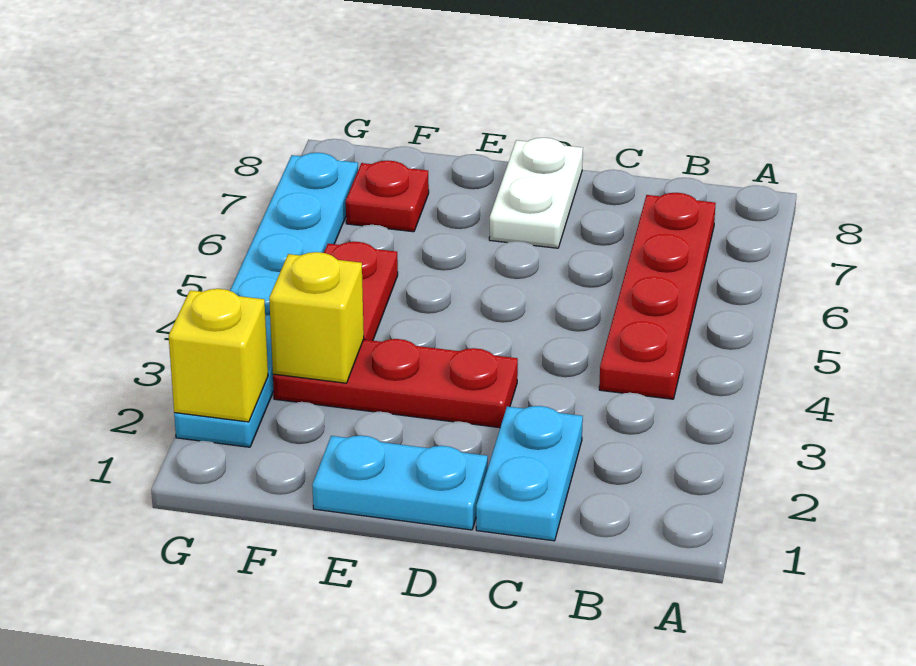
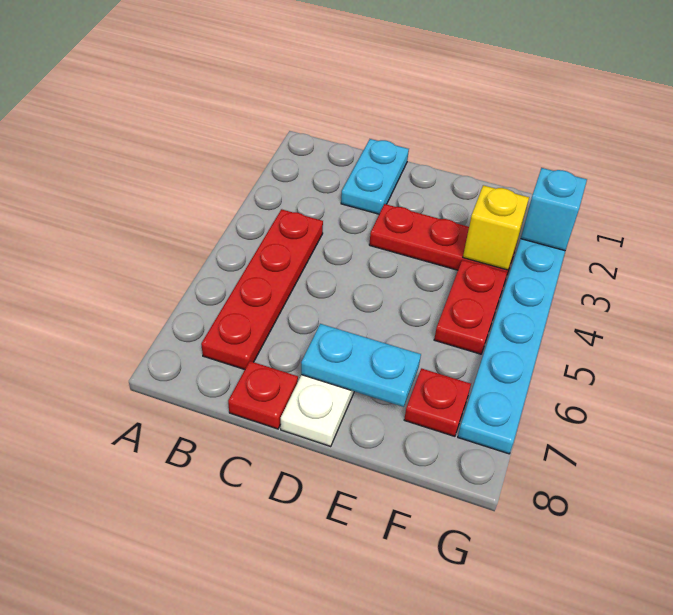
none -> red 1x1 plate [228,361,298,429]
cyan 1x2 plate [312,436,488,530] -> cyan 1x2 plate moved to [301,324,421,407]
yellow 1x1 brick [169,289,268,422] -> cyan 1x1 brick [521,168,587,251]

